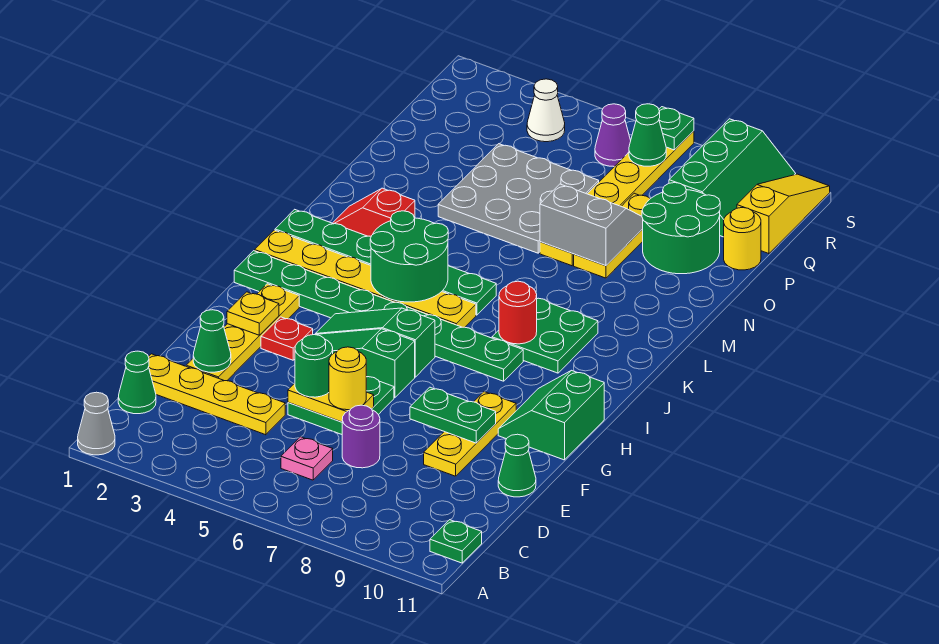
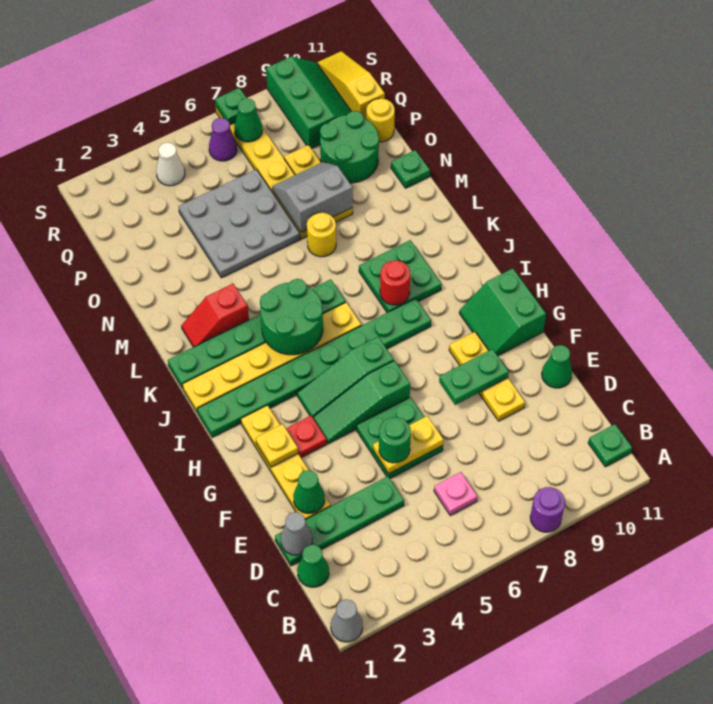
yellow 1x4 plate [149,354,285,435] -> green 1x4 plate [275,476,404,566]
none -> grey 1x1 cone [281,512,312,555]
purple 1x1 round brick [342,405,380,468] -> purple 1x1 round brick moved to [530,487,565,532]
yellow 1x1 round brick [329,347,366,410] -> yellow 1x1 round brick moved to [307,213,336,257]
none -> green 1x1 plate [391,150,430,188]

